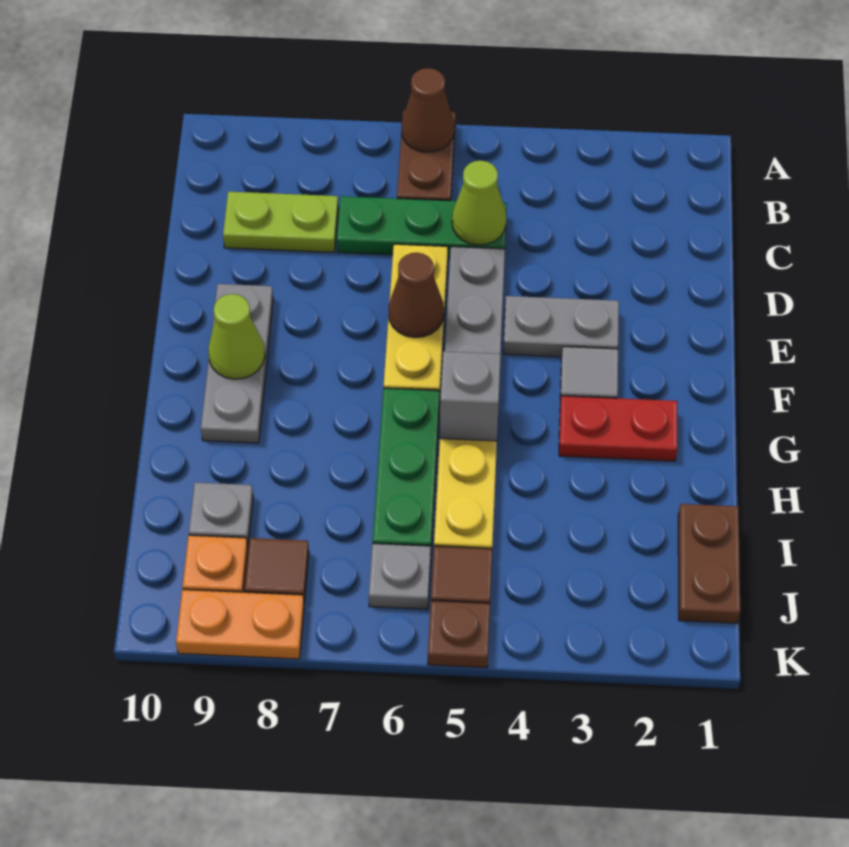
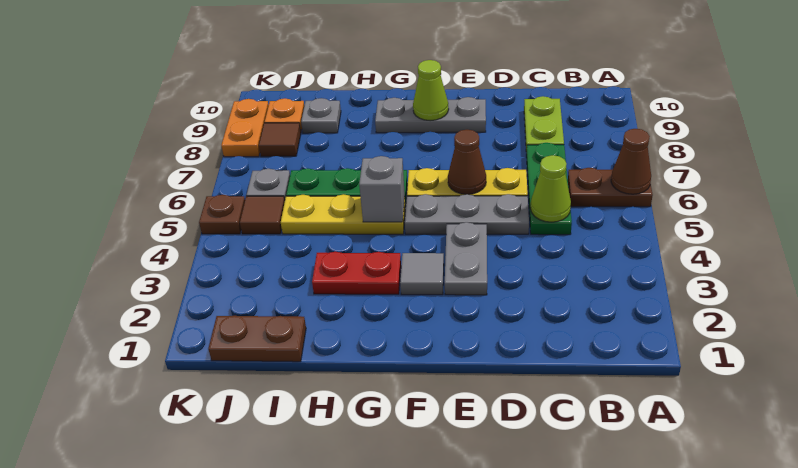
red 1x2 plate [559,396,677,461] -> red 1x2 plate turned to [312,252,401,294]

